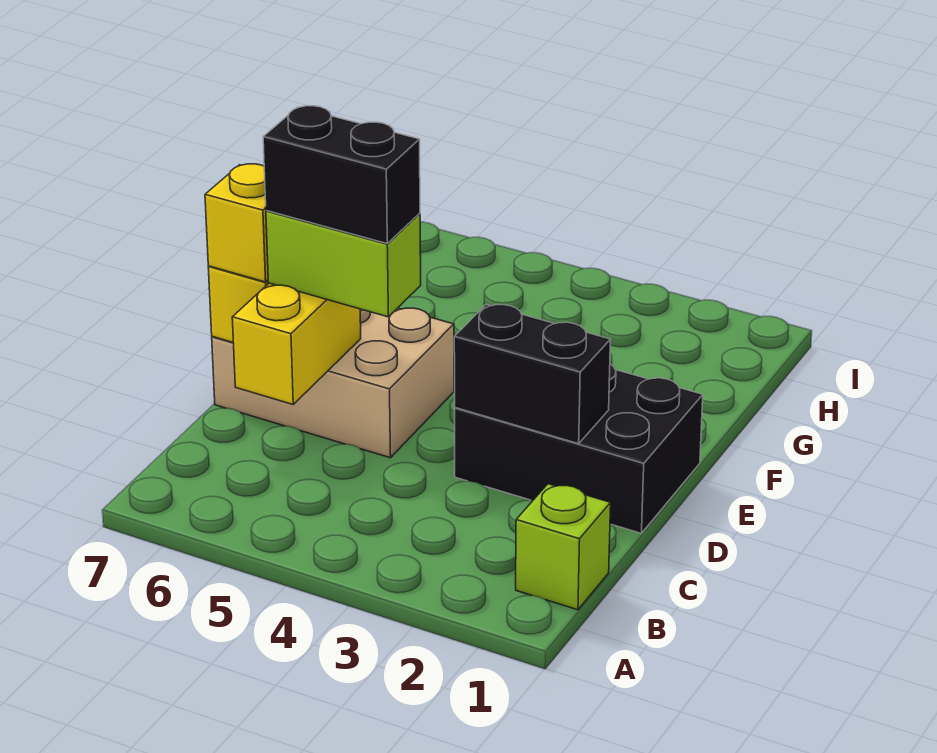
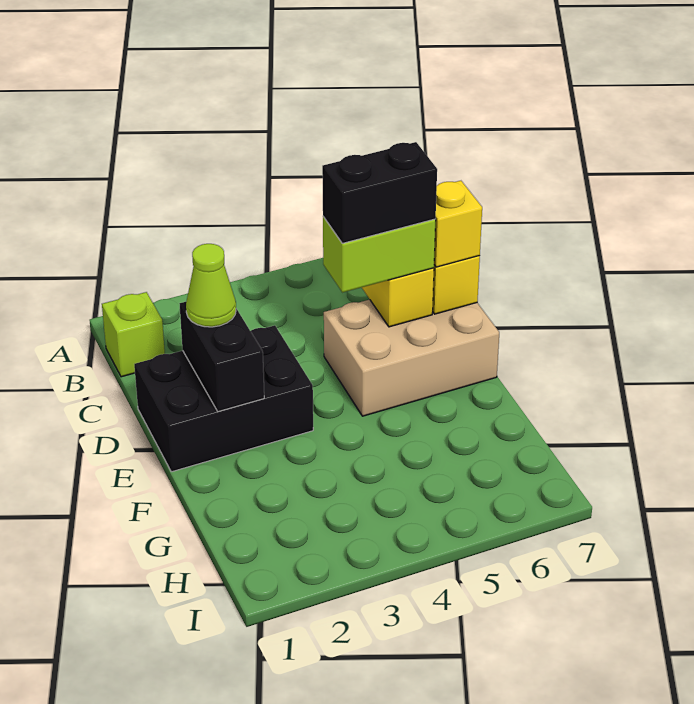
black 1x2 brick [454,304,610,444] -> black 1x2 brick turned to [180,302,264,412]
none -> lime 1x1 cone [186,244,236,327]

